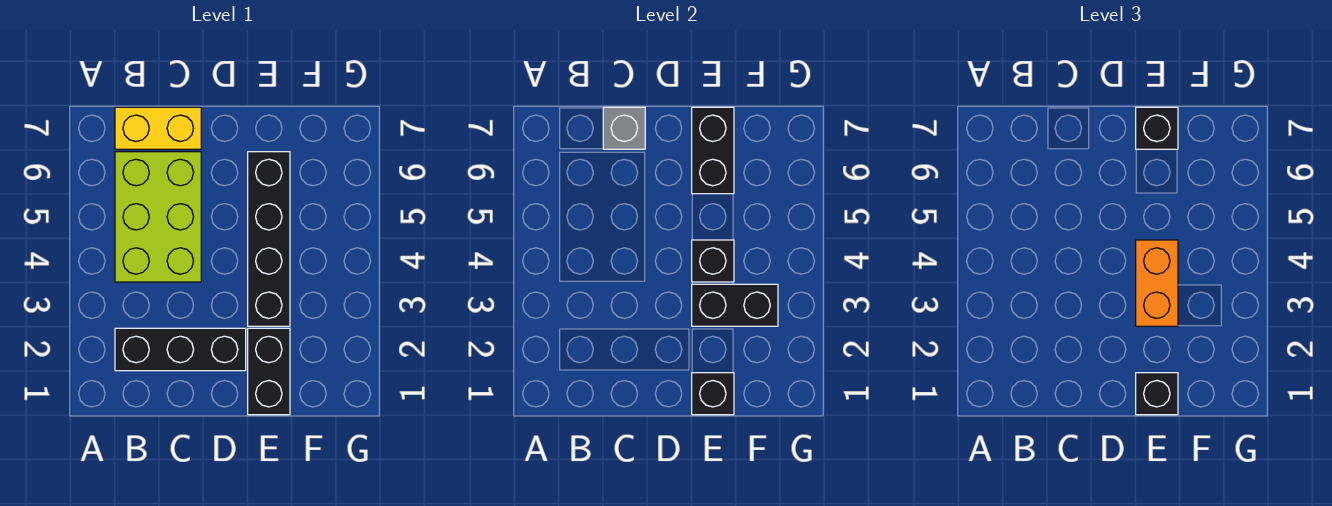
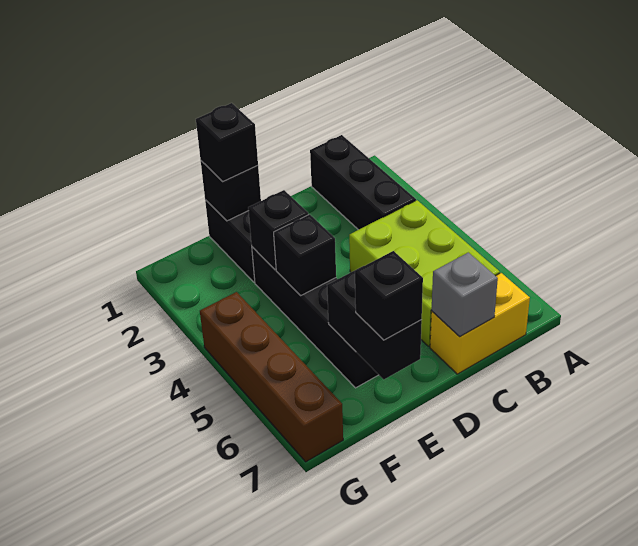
black 1x3 brick [115,328,246,371] -> black 1x3 brick turned to [310,135,416,230]
black 1x2 brick [692,284,778,326] -> black 1x1 brick [248,190,309,270]
orange 1x2 brick [1136,240,1178,326] -> none
none -> brown 1x4 brick [200,292,343,462]

